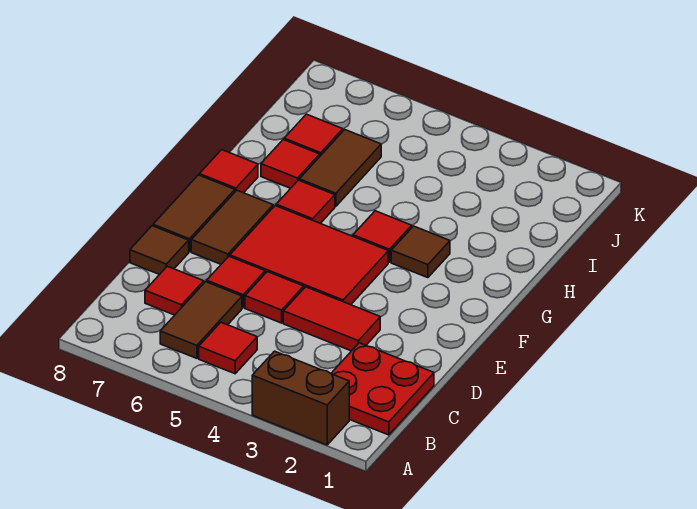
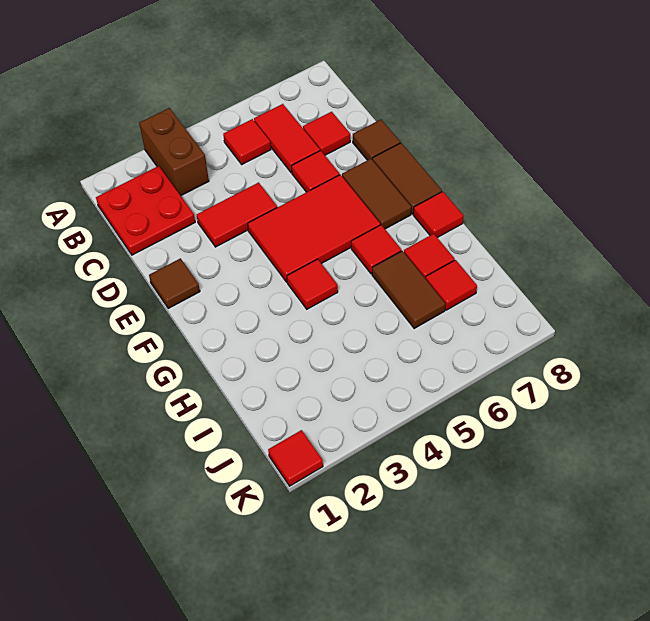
brown 1x2 brick [252,351,349,445] -> brown 1x2 brick turned to [139,108,209,196]
brown 1x2 tile [160,282,242,358] -> red 1x2 tile [254,104,320,173]
red 1x1 tile [245,272,304,323] -> red 1x1 tile moved to [268,430,323,486]
brown 1x1 tile [391,226,450,278] -> brown 1x1 tile moved to [149,258,200,309]

